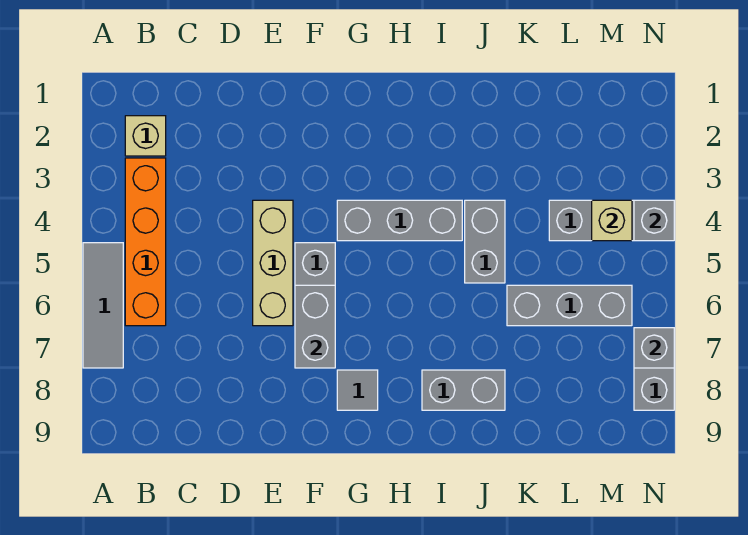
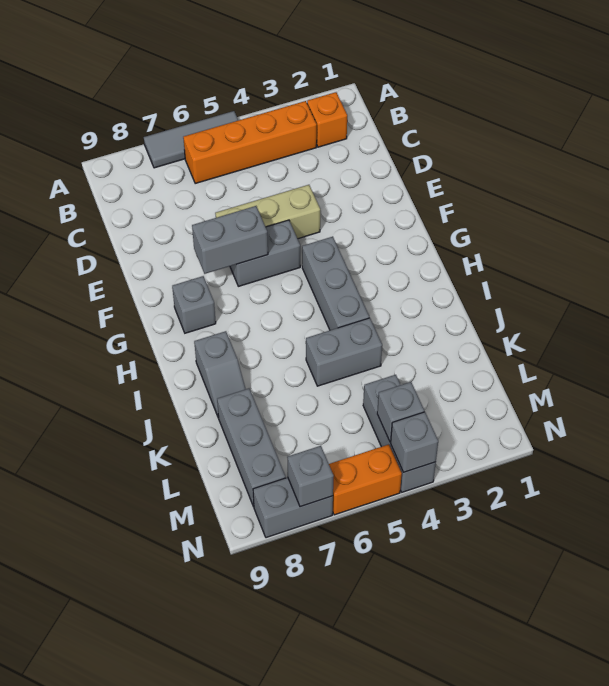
tan 1x1 brick [125,116,166,156] -> orange 1x1 brick [307,92,348,147]
grey 1x1 tile [337,370,378,410] -> grey 1x1 brick [172,276,216,333]
grey 1x2 brick [422,370,505,410] -> grey 1x2 slope [194,331,246,418]
grey 1x3 brick [507,285,632,326] -> grey 1x3 brick moved to [217,389,286,507]
tan 1x1 brick [592,200,632,241] -> grey 1x1 brick [377,382,424,442]
none -> orange 1x2 brick [329,444,402,515]

